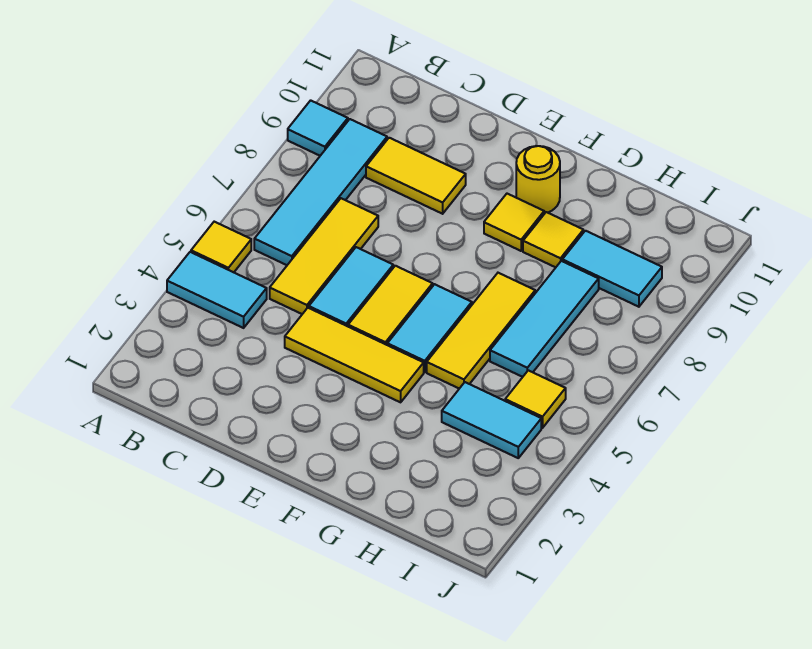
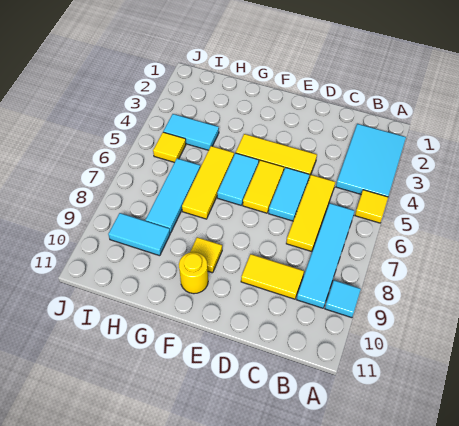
cyan 1x2 tile [167,252,267,328] -> cyan 2x3 tile [336,124,406,197]
yellow 1x1 tile [523,212,583,267] -> none

